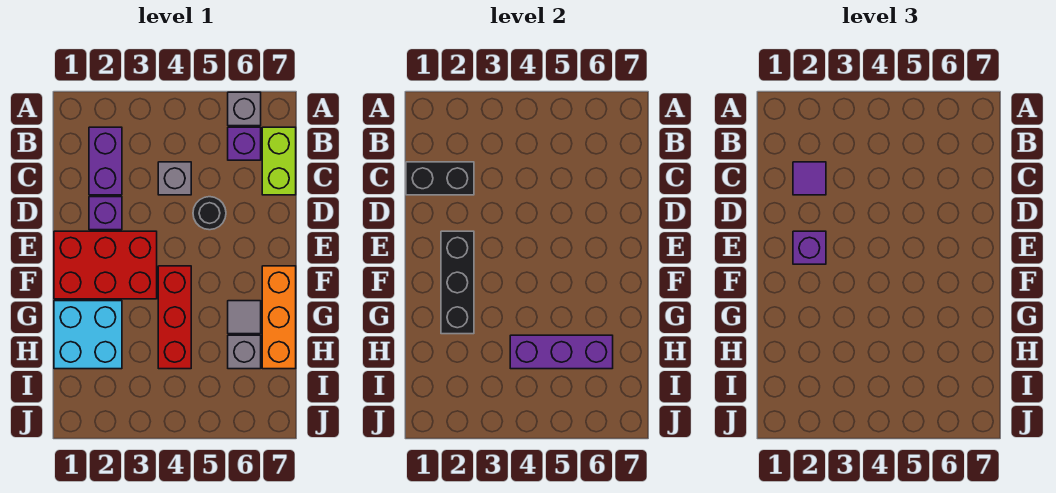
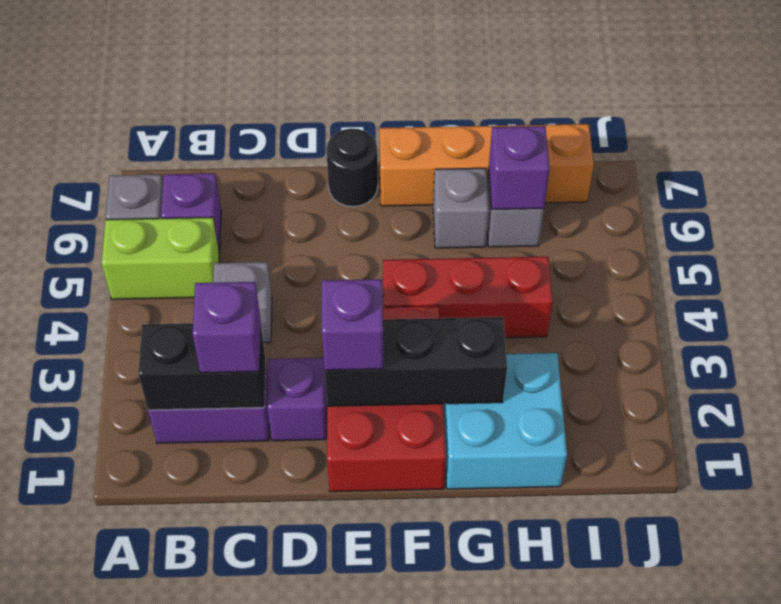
lime 1x2 brick [262,127,296,195] -> lime 1x2 brick moved to [102,217,219,299]
black 1x2 brick [406,162,474,195] -> black 1x2 brick turned to [138,323,266,410]
purple 1x1 tile [793,162,826,195] -> purple 1x1 brick [193,282,261,373]
black 1x1 round brick [193,197,226,230] -> black 1x1 round brick moved to [326,129,378,207]
orange 1x3 brick [262,266,296,369] -> orange 1x4 brick [380,124,594,206]
grey 1x1 tile [228,301,261,334] -> grey 1x1 brick [433,168,489,248]
purple 1x3 brick [510,335,613,369] -> purple 1x1 brick [489,126,550,210]

